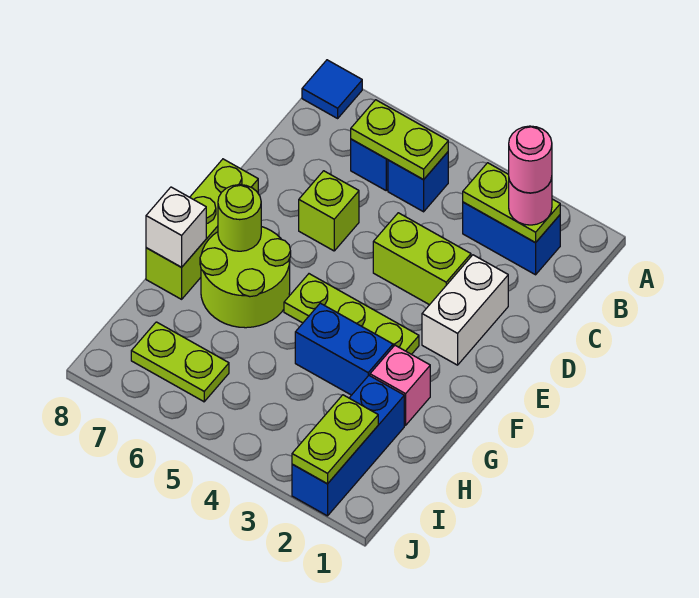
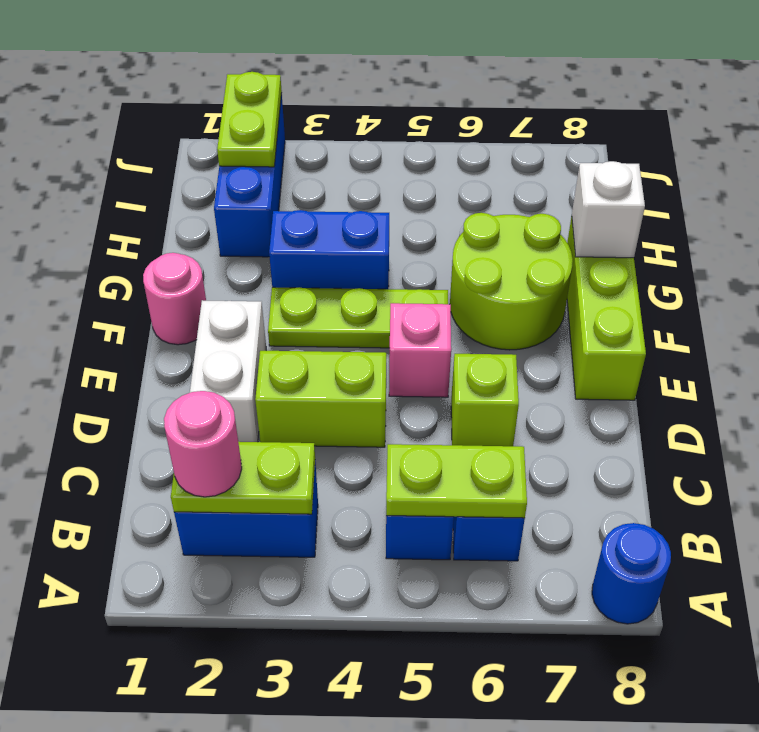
blue 1x1 tile [302,60,362,118] -> blue 1x1 round brick [592,523,671,624]
pink 1x1 round brick [509,126,552,193] -> pink 1x1 round brick moved to [143,253,206,345]
lime 1x1 round brick [218,185,261,251] -> none
pink 1x1 brick [370,345,430,425] -> pink 1x1 brick moved to [389,303,451,397]
lime 1x2 plate [131,322,229,402] -> none

